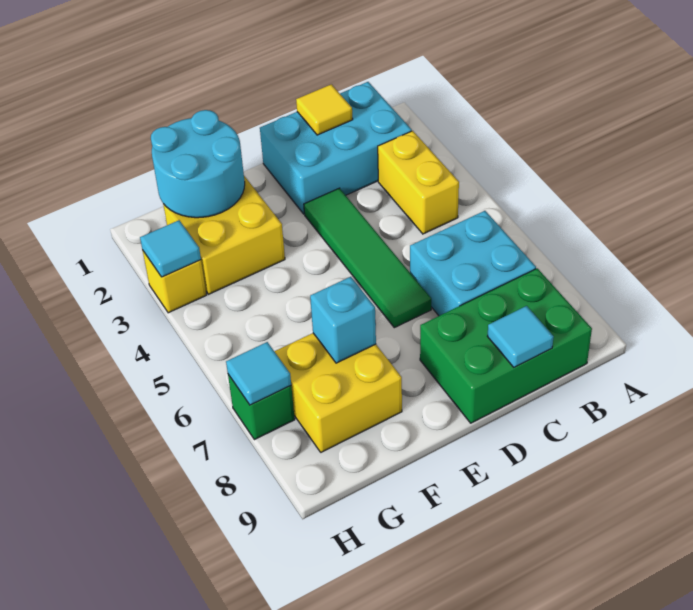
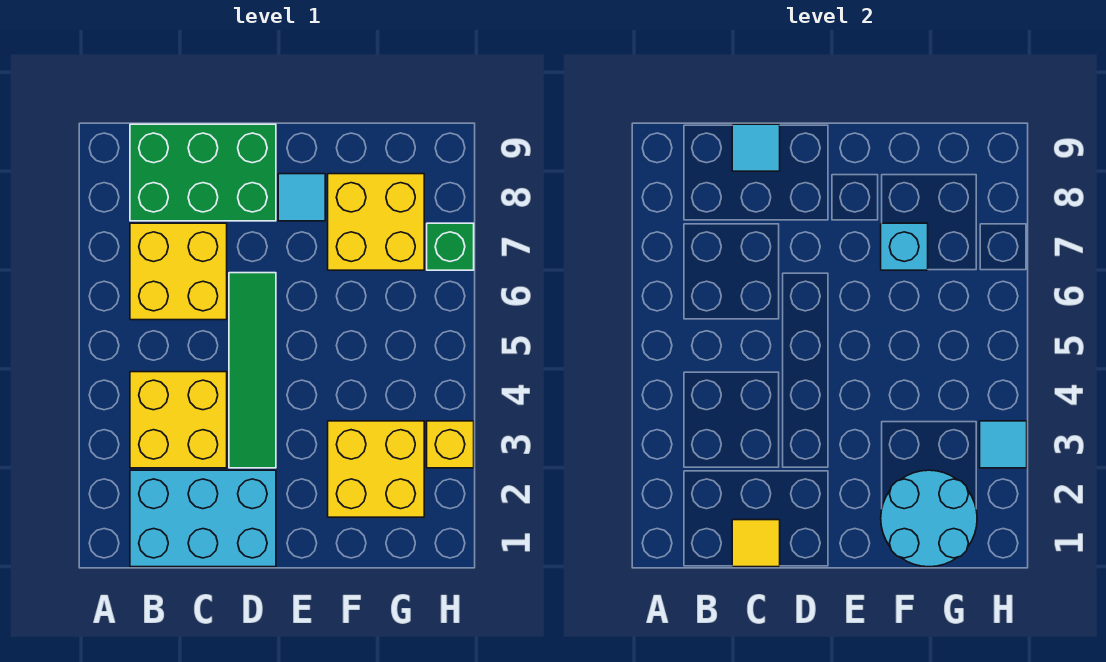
yellow 1x2 brick [378,131,459,234] -> yellow 2x2 brick [130,372,227,468]
cyan 2x2 brick [410,211,536,316] -> yellow 2x2 brick [130,223,227,320]
cyan 1x1 tile [226,342,291,405] -> cyan 1x1 tile moved to [278,174,325,221]

